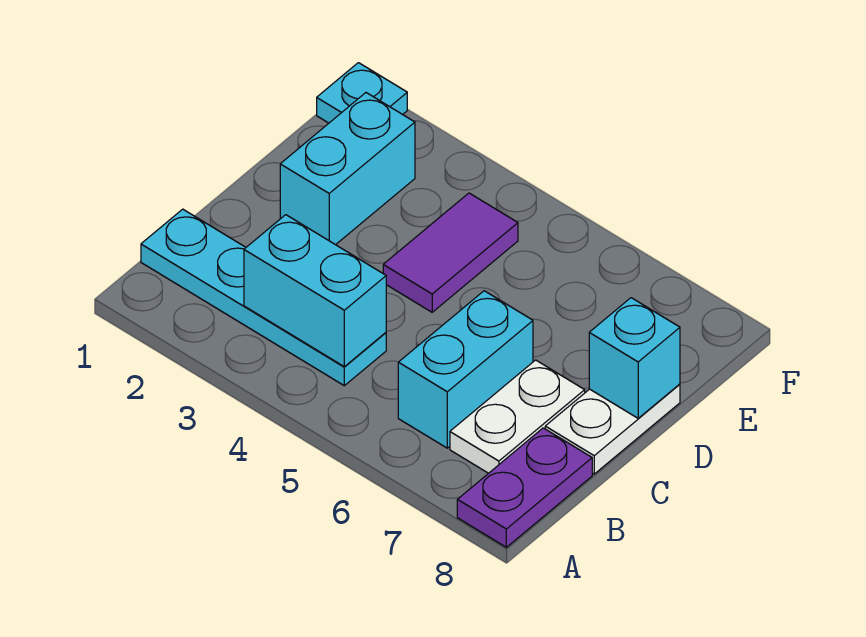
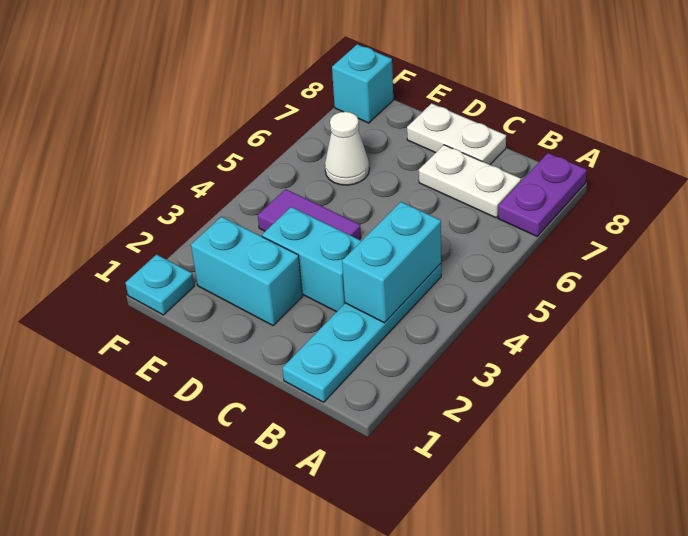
purple 1x2 plate [457,428,592,547] -> purple 1x2 plate turned to [498,153,587,236]
cyan 1x2 brick [398,291,533,448] -> cyan 1x2 brick moved to [262,207,361,312]
cyan 1x1 brick [589,298,680,418] -> cyan 1x1 brick moved to [332,44,393,123]
none -> white 1x1 cone [325,112,369,185]

